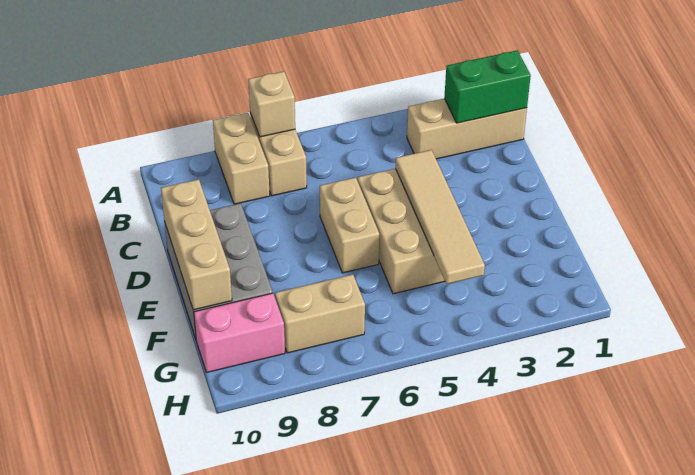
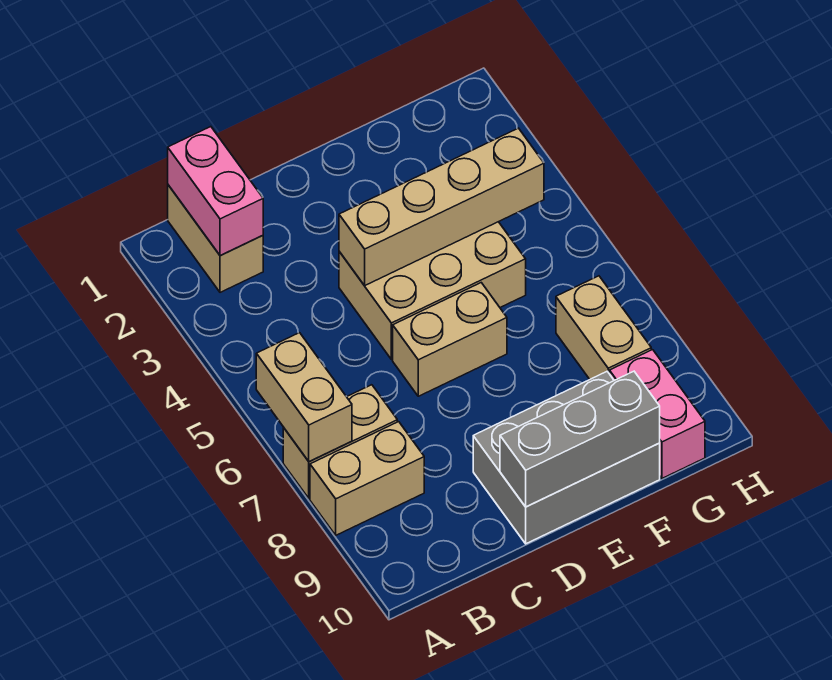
tan 1x1 brick [248,72,295,137] -> tan 1x2 brick [256,333,352,461]
tan 1x3 brick [407,99,527,159] -> tan 1x2 brick [168,185,263,292]
green 1x2 brick [444,50,531,123] -> pink 1x2 brick [168,127,263,255]
tan 1x4 tile [395,150,485,284] -> tan 1x4 brick [339,128,544,286]
tan 1x3 brick [161,179,232,310] -> grey 1x3 brick [500,371,660,507]

